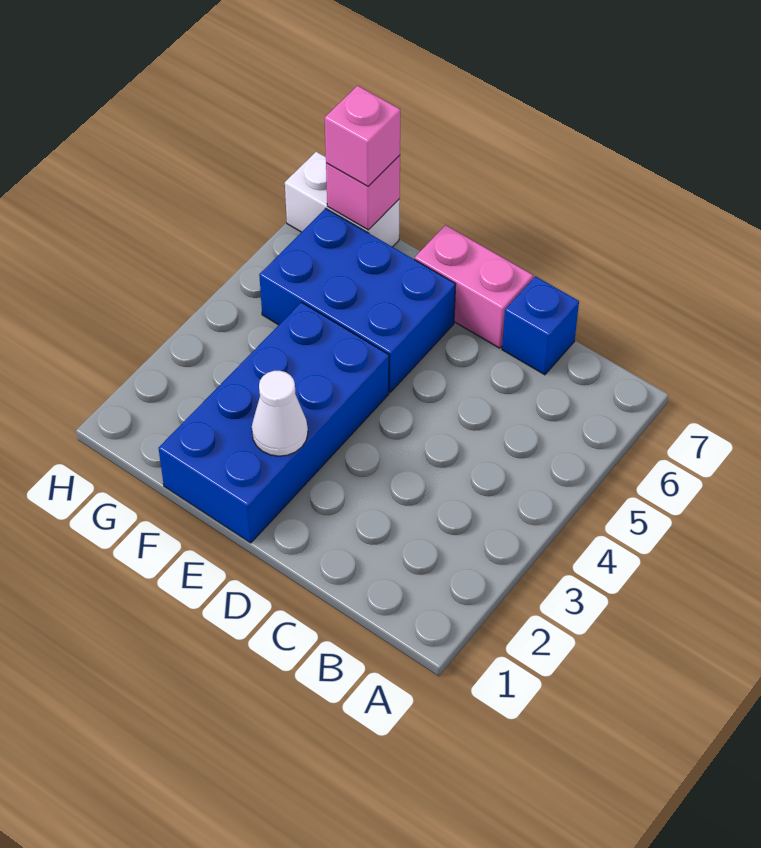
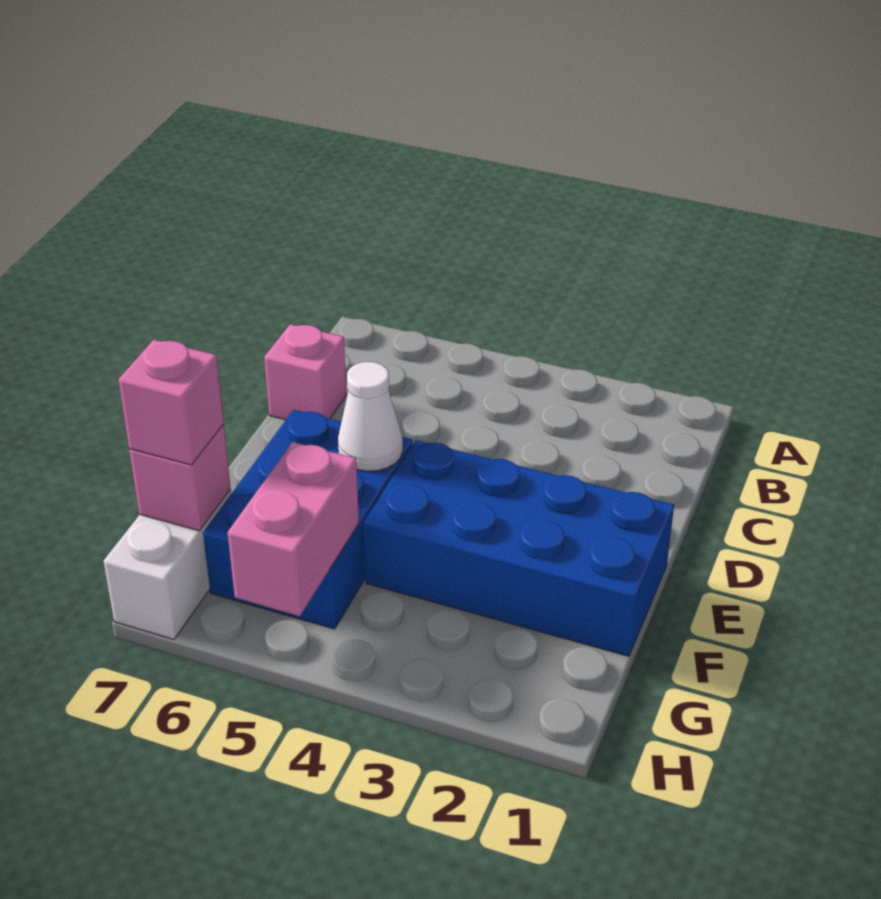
blue 1x1 brick [502,276,579,375] -> pink 1x1 brick [264,324,347,420]
pink 1x2 brick [415,225,533,348] -> pink 1x2 brick moved to [228,442,359,616]
white 1x1 cone [252,371,308,456] -> white 1x1 cone moved to [338,362,403,471]

